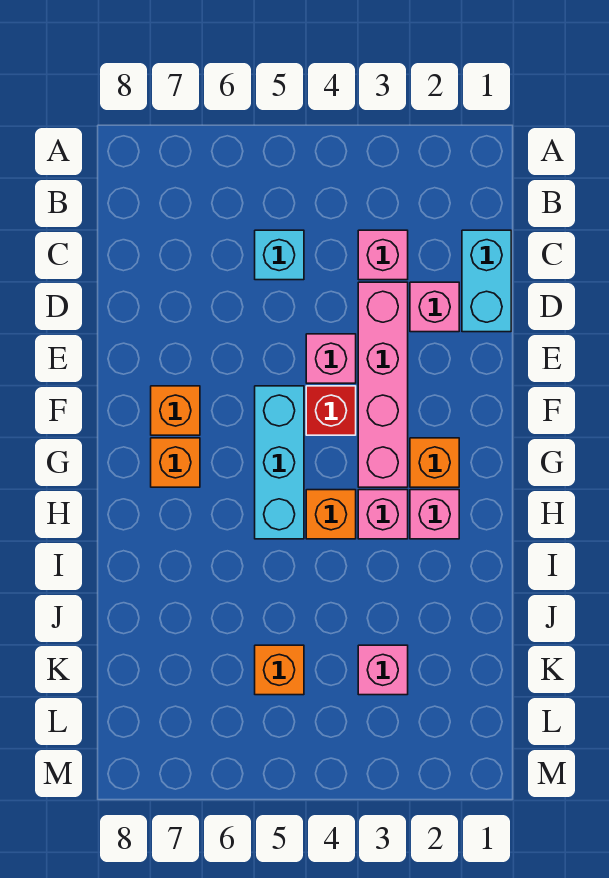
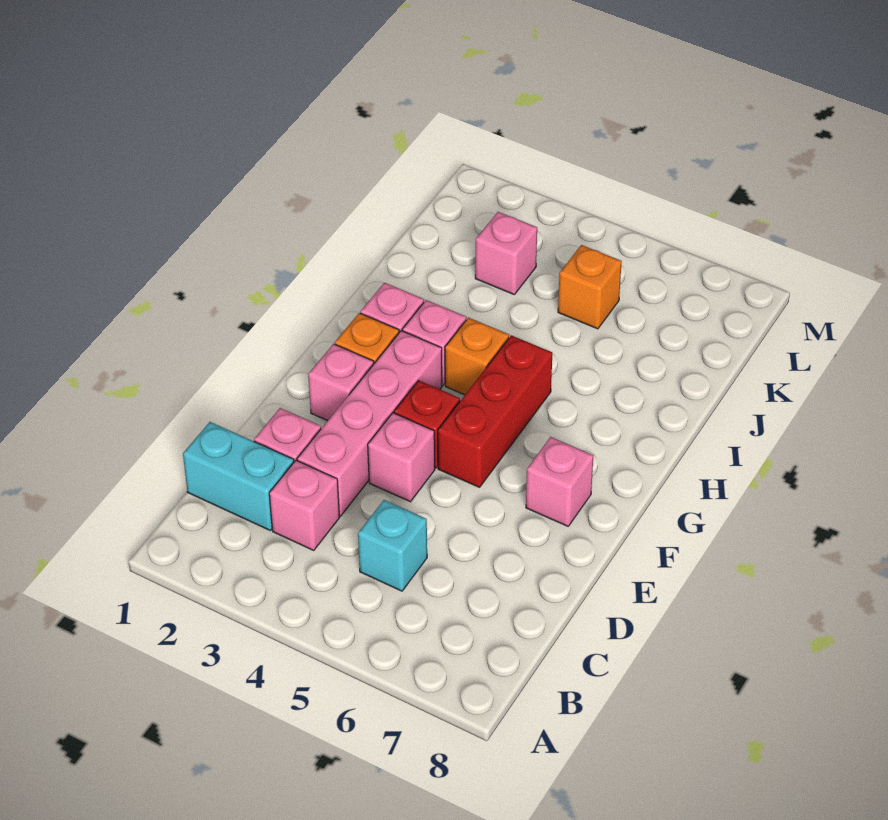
cyan 1x2 brick [462,230,511,332] -> cyan 1x2 brick turned to [183,422,294,530]
none -> pink 1x1 brick [308,344,374,421]
cyan 1x3 brick [255,386,304,539] -> red 1x3 brick [438,335,552,487]
orange 1x1 brick [151,386,200,435] -> pink 1x1 brick [526,437,593,526]
orange 1x1 brick [151,438,200,487] -> none

